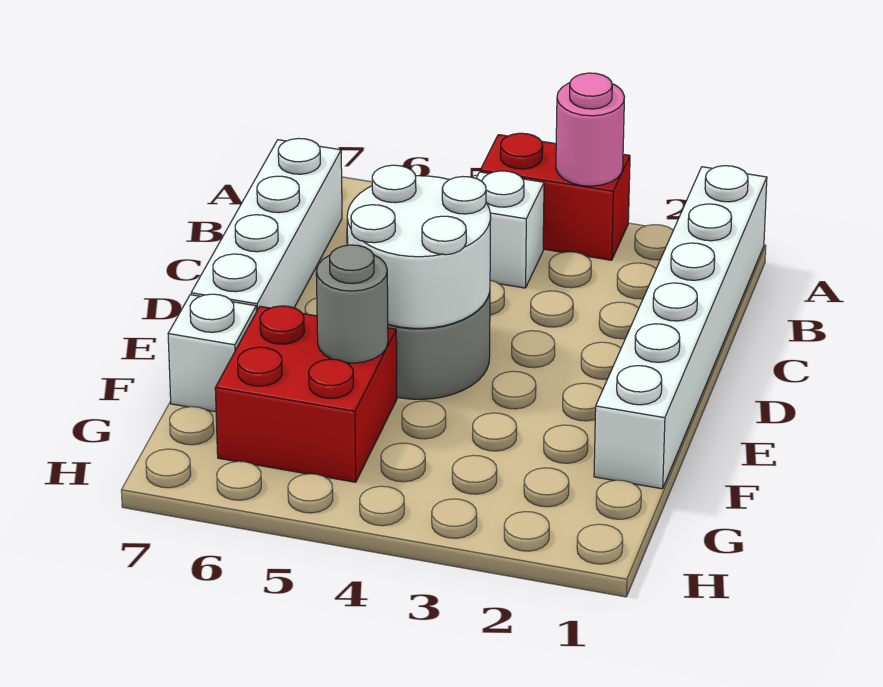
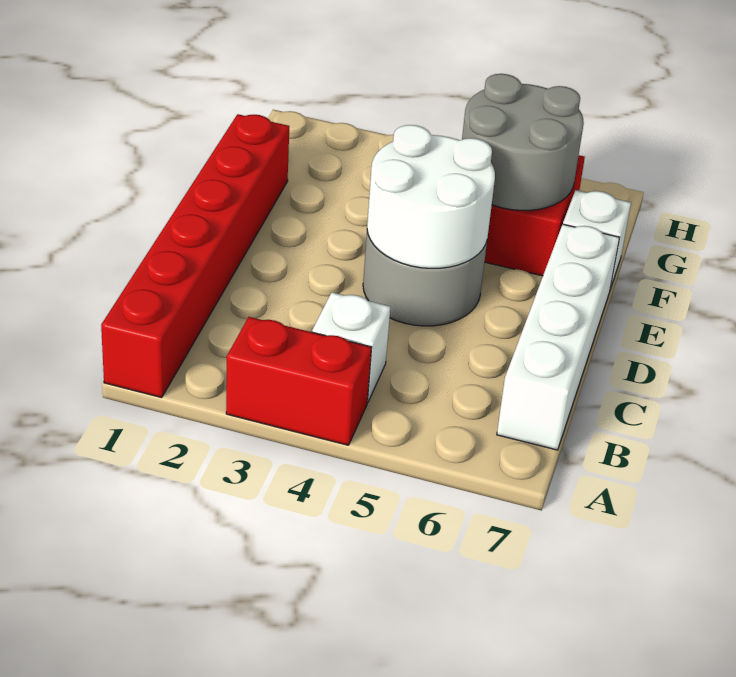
white 1x6 brick [594,166,767,489] -> red 1x6 brick [101,114,289,398]
pink 1x1 round brick [556,73,624,186] -> none
grey 1x1 round brick [316,245,388,363] -> grey 2x2 round brick [462,74,584,210]

